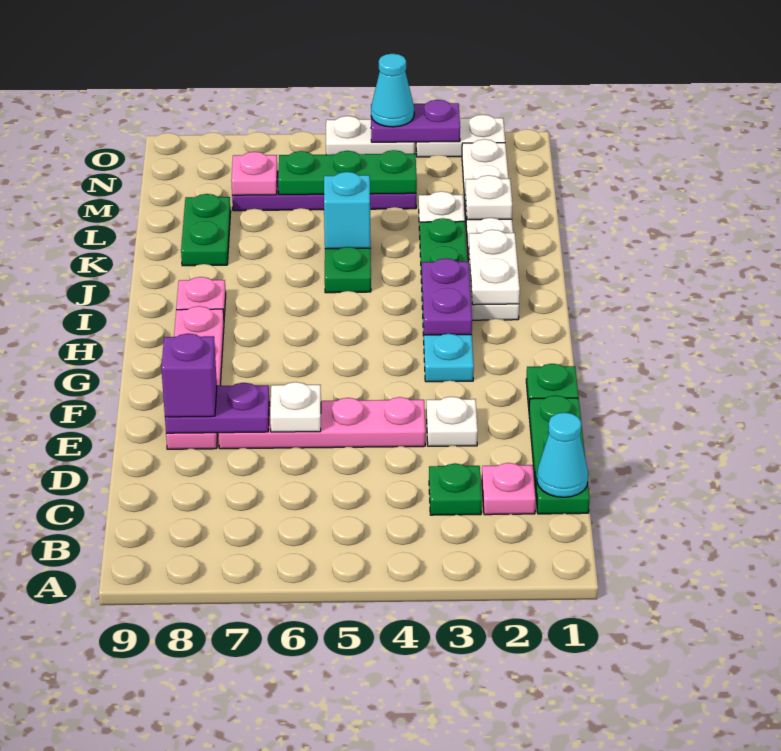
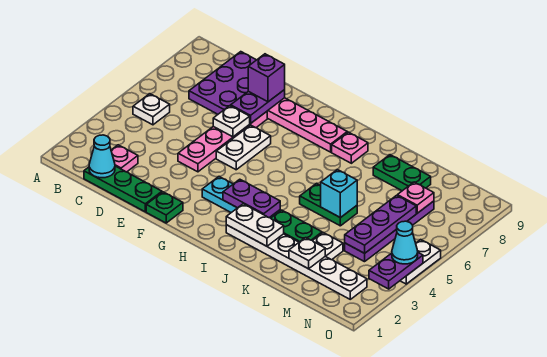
green 1x1 plate [429,463,482,515] -> none
none -> purple 2x3 plate [189,52,256,114]
white 1x1 plate [427,397,478,446] -> white 1x1 plate moved to [133,94,170,125]
green 1x3 plate [278,150,417,195] -> purple 1x3 plate [345,195,416,253]
white 1x2 plate [416,115,505,157] -> white 1x2 plate moved to [216,125,271,170]

